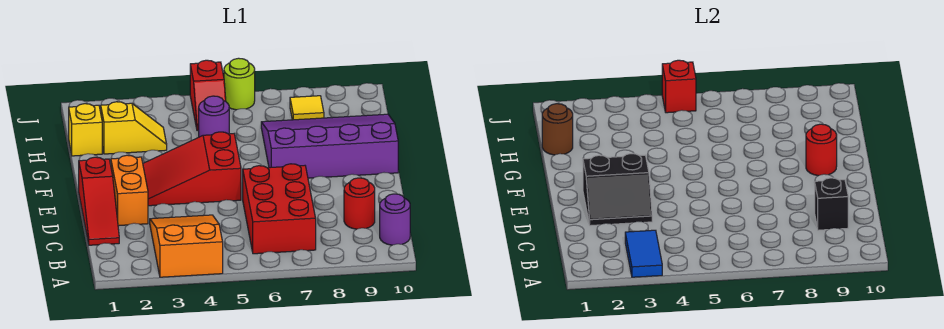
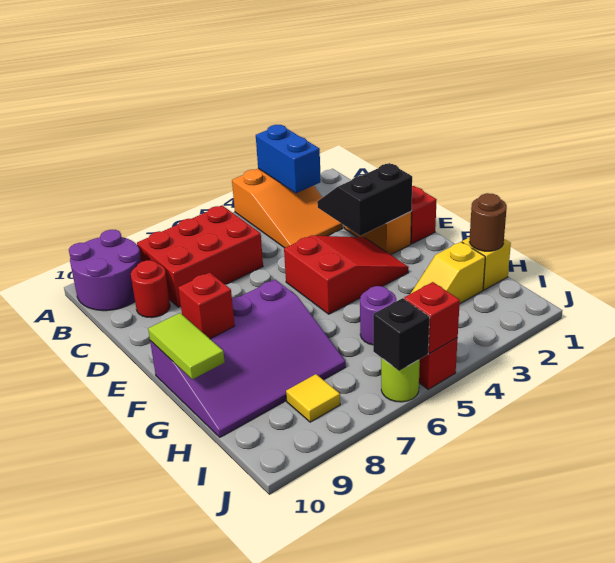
blue 1x2 tile [625,230,662,277] -> blue 1x2 brick [256,125,321,193]
red 2x3 brick [243,164,316,254] -> red 2x3 brick turned to [137,205,263,307]
purple 1x1 round brick [380,194,410,245] -> purple 2x2 round brick [69,230,141,311]
black 1x1 brick [815,178,848,230] -> black 1x1 brick moved to [373,298,430,371]
red 1x1 round brick [806,124,837,176] -> red 1x1 brick [178,272,235,339]
none -> lime 1x2 tile [148,313,225,379]

